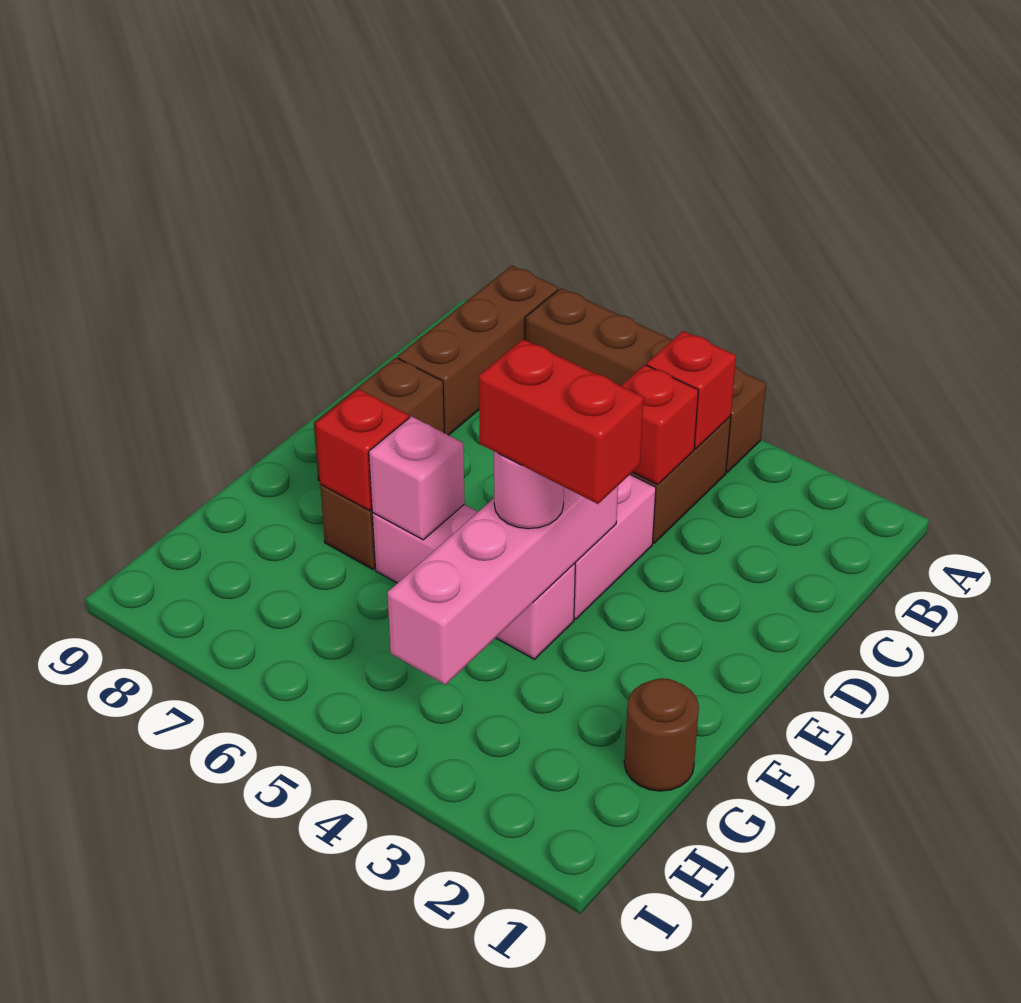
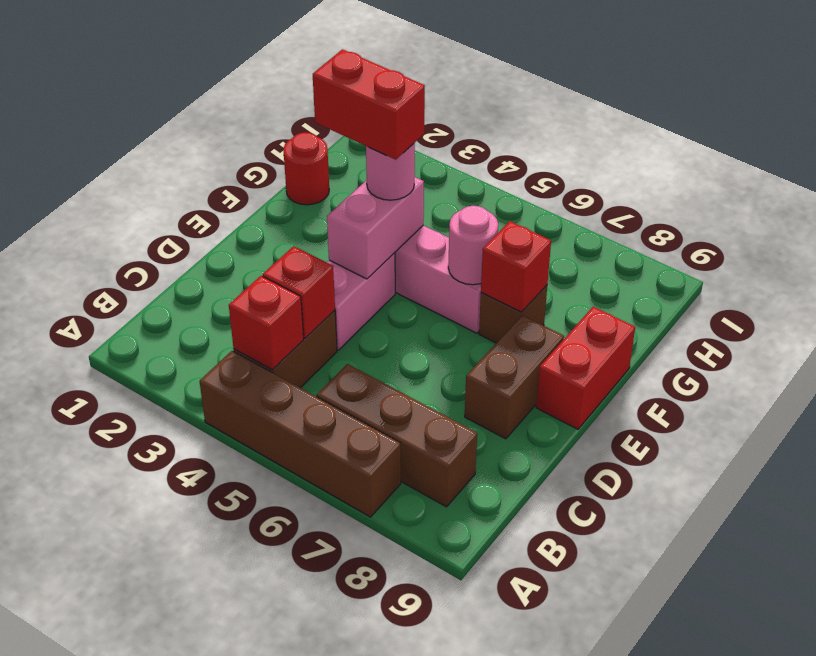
brown 1x3 brick [398,266,558,435] -> brown 1x3 brick turned to [317,364,477,507]
pink 1x4 brick [387,486,618,685] -> pink 1x2 brick [327,177,424,279]
none -> red 1x2 brick [536,307,635,429]
pink 1x1 brick [369,416,465,540] -> pink 1x1 round brick [448,206,498,285]
brown 1x1 round brick [624,678,699,791] -> red 1x1 round brick [283,132,329,205]

